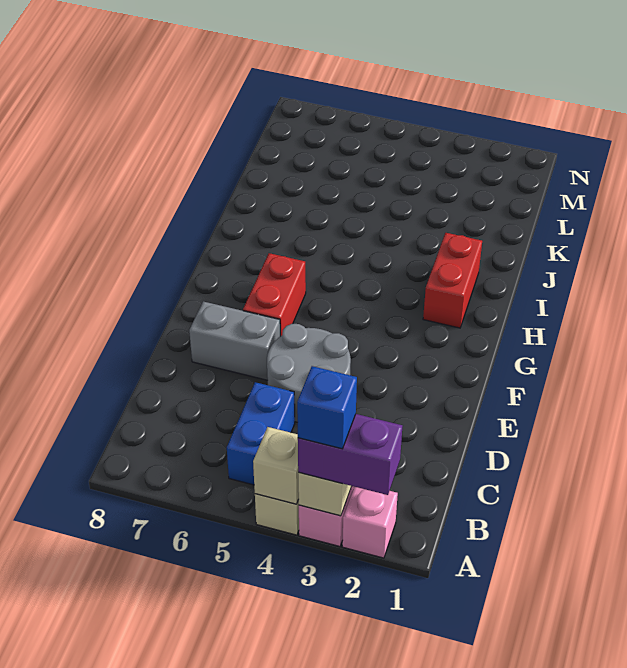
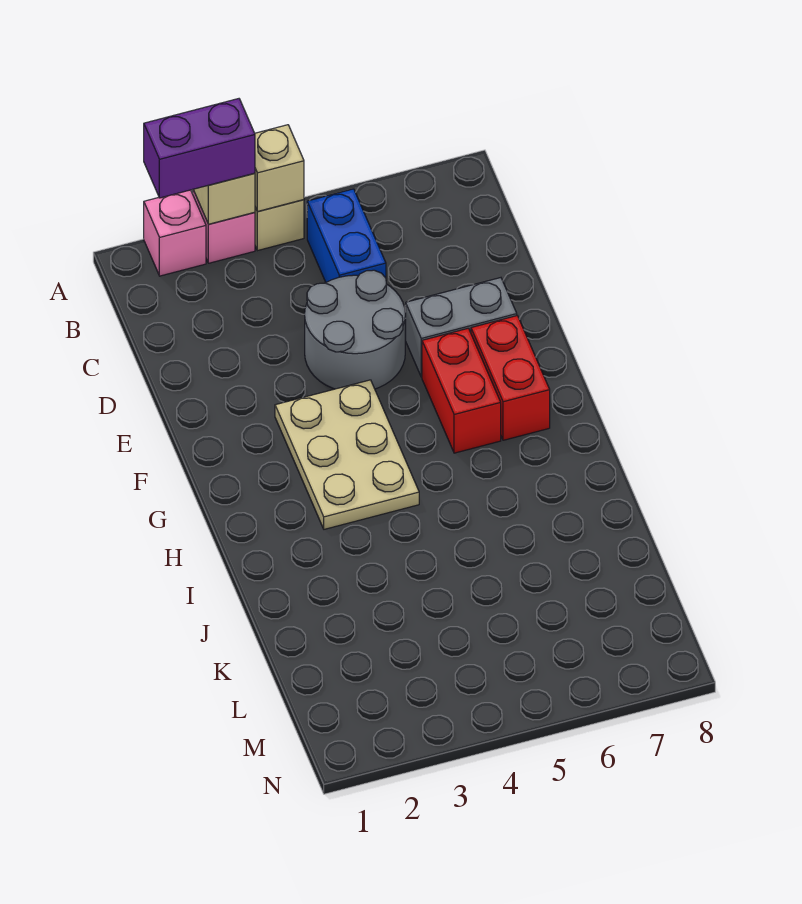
blue 1x1 brick [297,366,357,449] -> none
none -> tan 2x3 plate [275,380,419,529]
red 1x2 brick [423,233,482,328] -> red 1x2 brick moved to [471,316,550,440]

